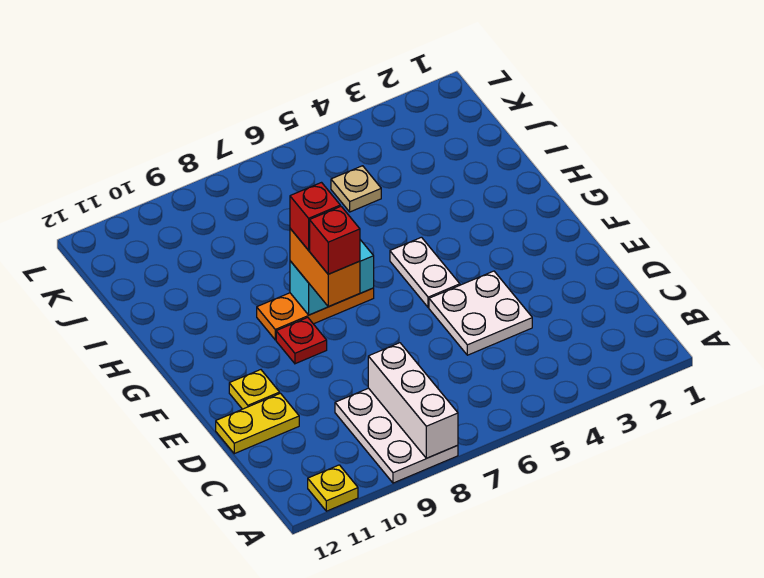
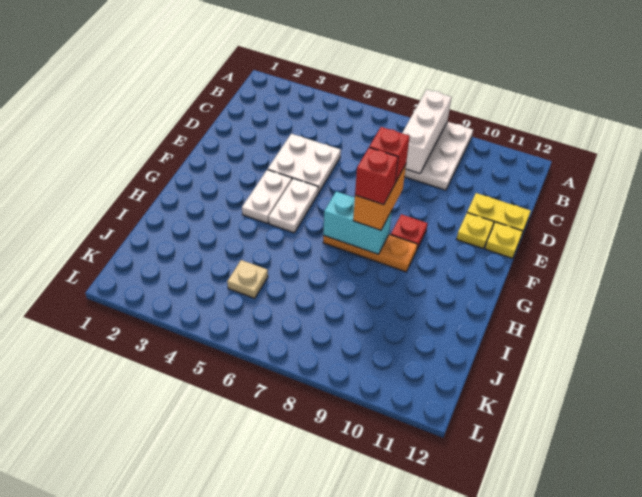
yellow 1x1 plate [308,465,358,511] -> yellow 1x1 plate moved to [485,222,523,258]
none -> white 1x2 plate [242,170,292,223]

